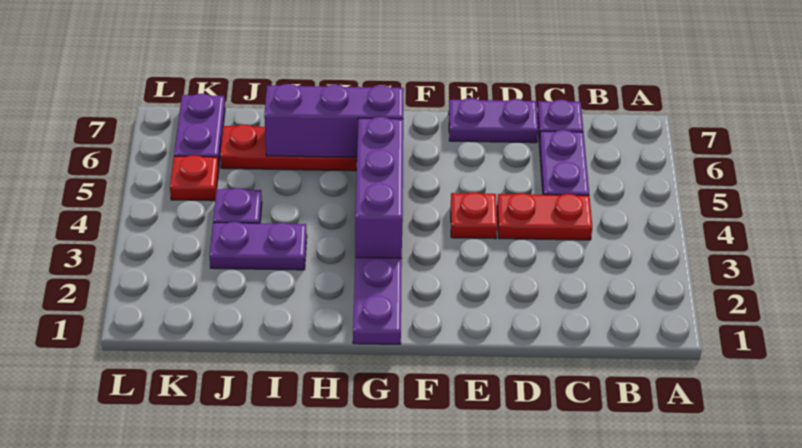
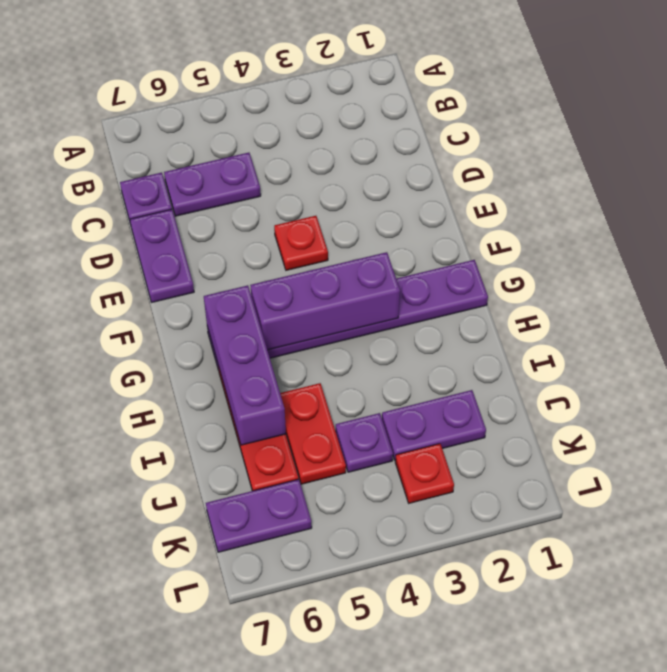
red 1x2 plate [497,193,592,240] -> red 1x2 plate moved to [280,383,346,484]
purple 1x2 plate [209,222,307,270] -> purple 1x2 plate turned to [382,390,486,460]
red 1x1 plate [170,155,219,201] -> red 1x1 plate moved to [395,444,454,503]

